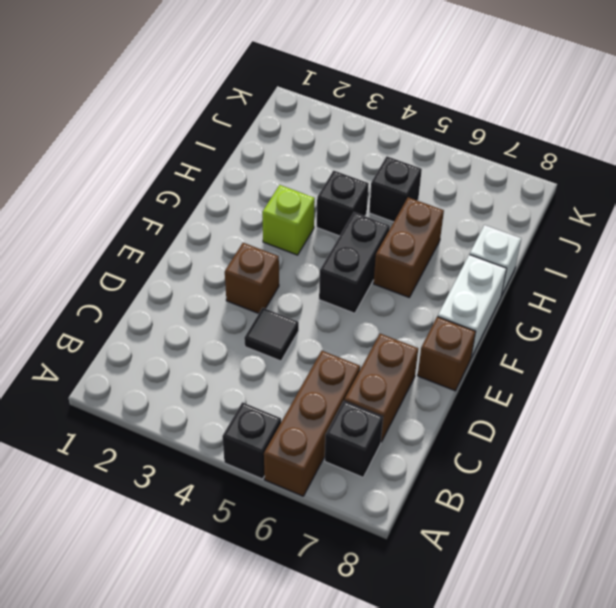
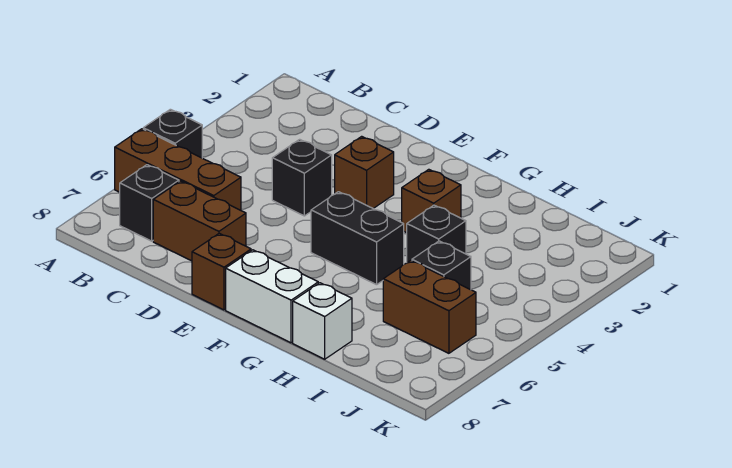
black 1x1 tile [244,308,299,361] -> black 1x1 brick [272,139,332,216]
lime 1x1 brick [262,185,315,255] -> brown 1x1 brick [402,169,461,233]
brown 1x2 brick [374,197,444,297] -> brown 1x2 brick moved to [383,260,476,353]

